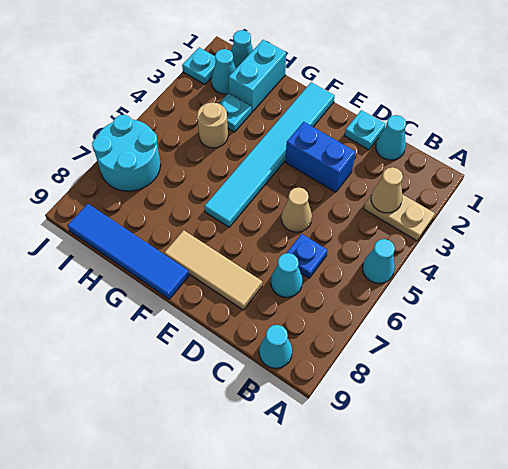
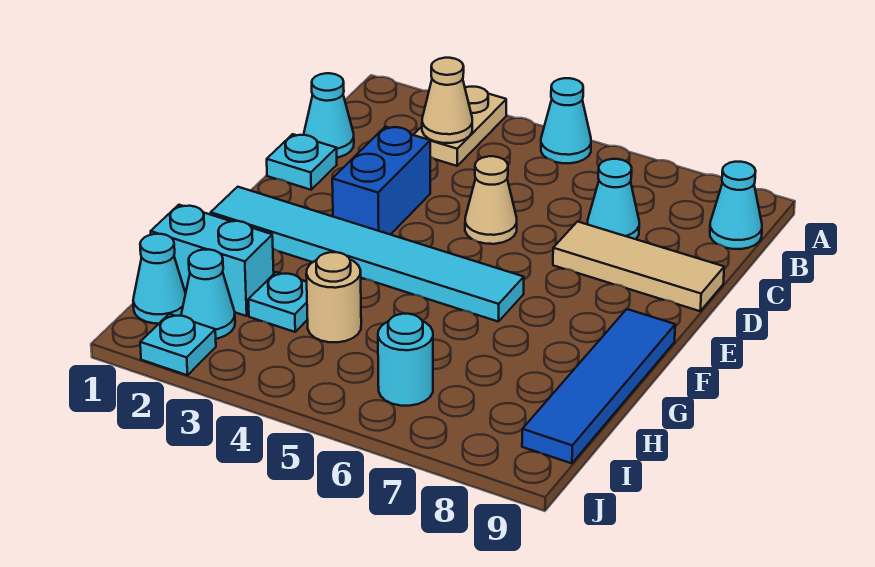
blue 1x1 plate [287,234,328,278] -> none
tan 1x3 tile [164,230,262,310] -> tan 1x3 tile turned to [553,222,724,311]
cyan 2x2 round brick [92,115,161,191] -> cyan 1x1 round brick [378,314,433,406]

